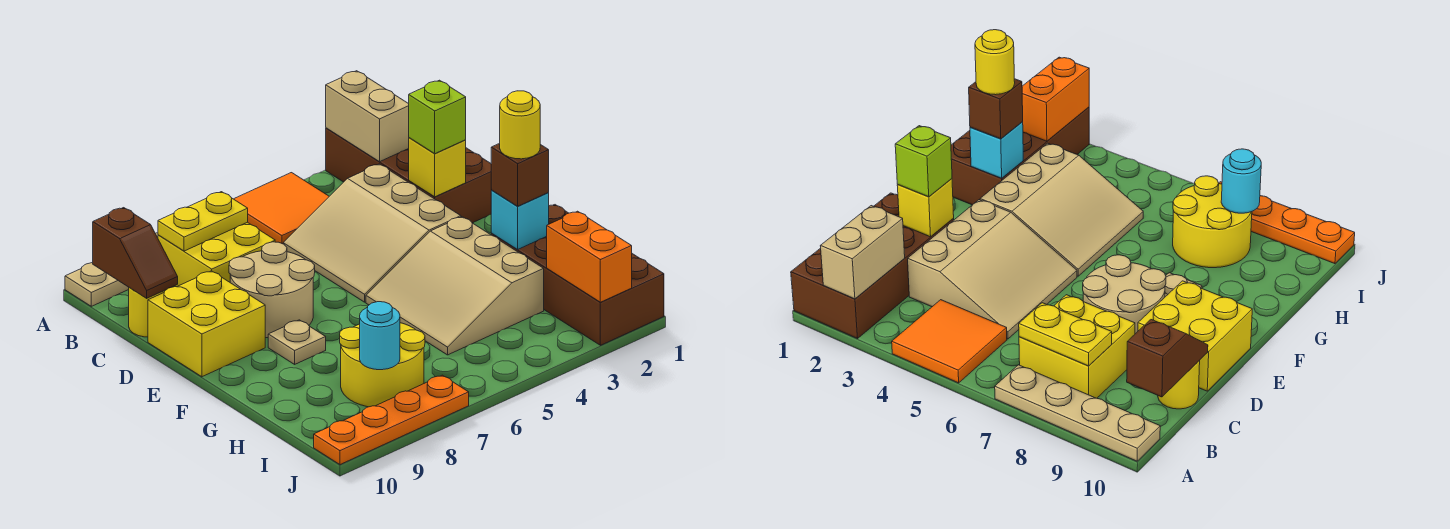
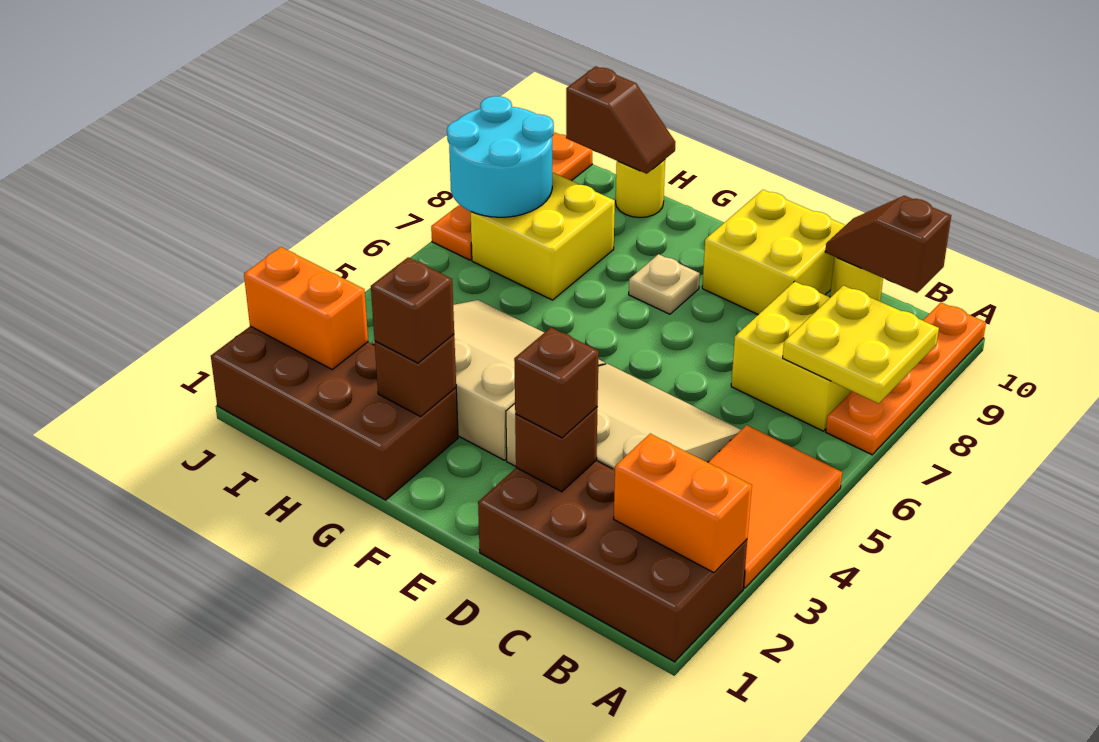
tan 1x2 brick [326,71,409,162] -> orange 1x2 brick [614,434,752,573]
orange 2x2 tile [234,173,329,244] -> orange 2x3 tile [708,425,842,588]
tan 1x4 plate [65,233,158,306] -> orange 1x4 plate [826,303,986,455]
yellow 1x2 plate [158,192,248,251] -> yellow 2x2 plate [783,285,939,404]
yellow 1x1 brick [409,138,466,197] -> brown 1x1 brick [515,407,598,492]
lime 1x1 brick [409,80,466,154] -> brown 1x1 brick [514,328,599,438]
tan 2x2 round brick [229,242,315,338] -> none
cyan 1x1 brick [491,191,549,250] -> brown 1x1 brick [375,335,456,416]
yellow 1x1 round brick [500,91,540,159] -> yellow 1x1 round brick moved to [616,160,665,218]
yellow 2x2 round brick [340,323,425,407] -> yellow 2x2 brick [471,172,615,300]
none -> brown 1x2 slope [566,66,675,174]
cyan 1x1 round brick [360,302,400,370] -> cyan 2x2 round brick [447,96,554,217]

